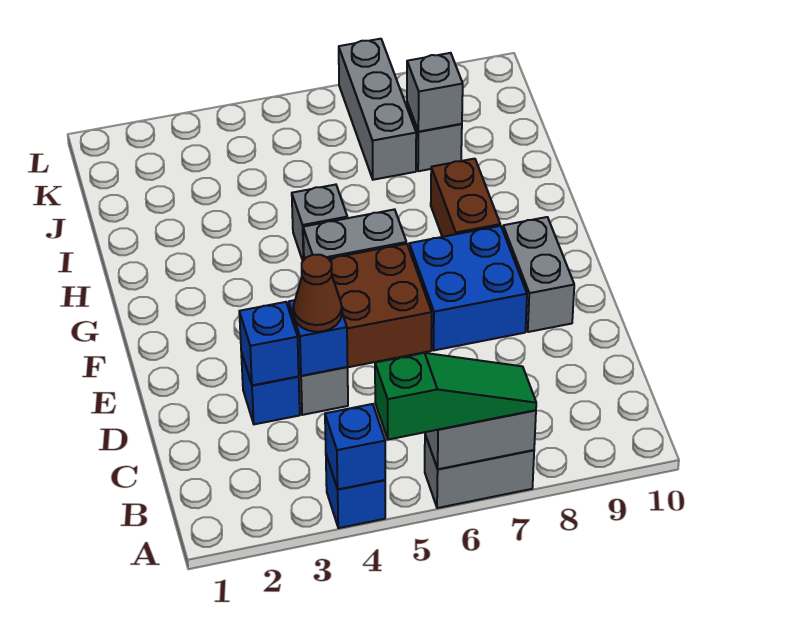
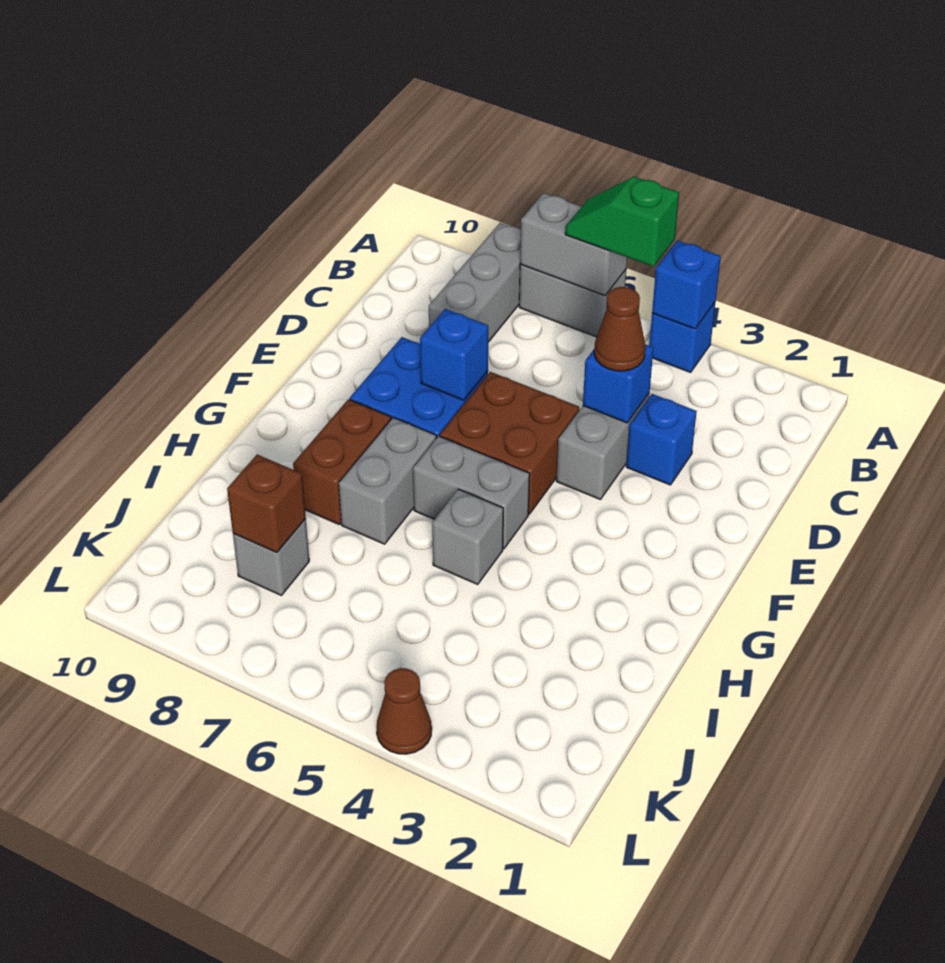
green 1x3 slope [375,353,536,440] -> green 1x2 slope [565,177,679,267]
blue 1x1 brick [239,302,299,385] -> blue 1x1 brick moved to [420,309,488,400]
grey 1x2 brick [503,217,574,332] -> grey 1x2 brick moved to [339,418,436,544]
grey 1x3 brick [339,39,416,180] -> grey 1x3 brick moved to [429,223,521,342]
grey 1x1 brick [407,53,463,132] -> brown 1x1 brick [227,455,306,552]
none -> brown 1x1 cone [376,668,432,754]

